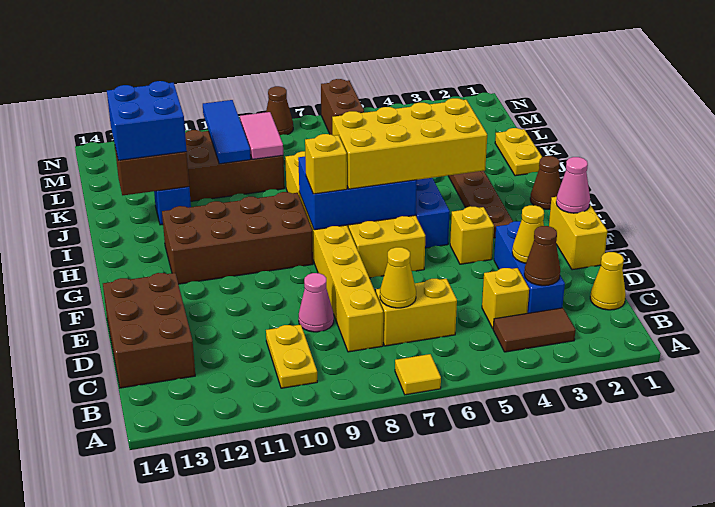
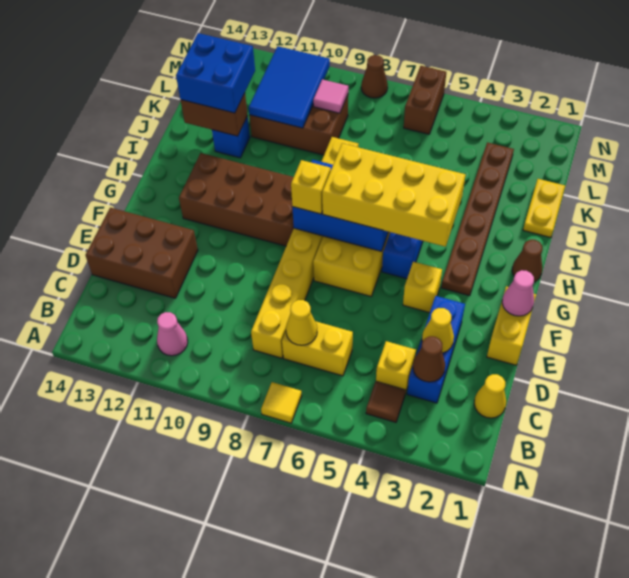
brown 1x2 tile [493,308,575,352] -> brown 1x1 tile [366,381,406,422]
yellow 1x2 plate [266,325,317,388] -> none
brown 2x3 brick [103,273,195,388] -> brown 2x3 brick turned to [85,208,198,298]
pink 1x1 cone [299,273,334,332] -> pink 1x1 cone moved to [157,312,188,356]
pink 1x2 tile [240,112,283,159] -> pink 1x1 tile [313,79,348,113]
blue 1x3 tile [203,100,251,164] -> blue 2x3 tile [249,46,330,128]

